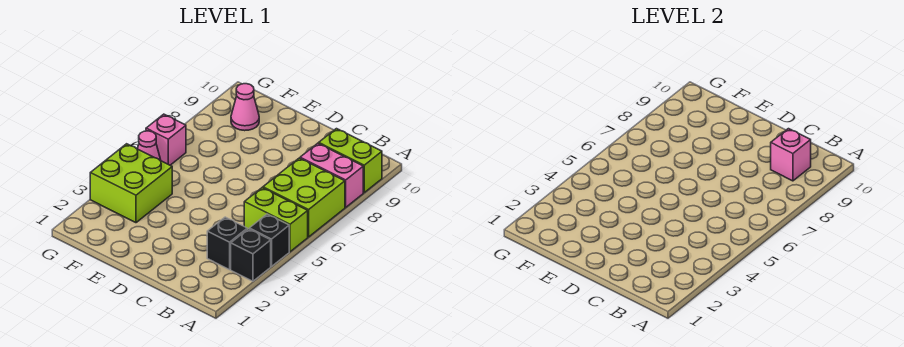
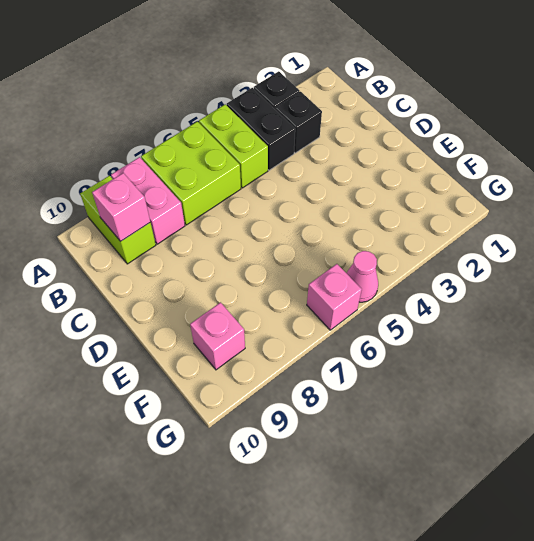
black 1x1 brick [249,214,289,267] -> black 1x2 brick [227,88,295,170]
lime 2x2 brick [90,144,172,223] -> none
pink 1x1 cone [231,84,259,131] -> pink 1x1 brick [190,302,245,370]

